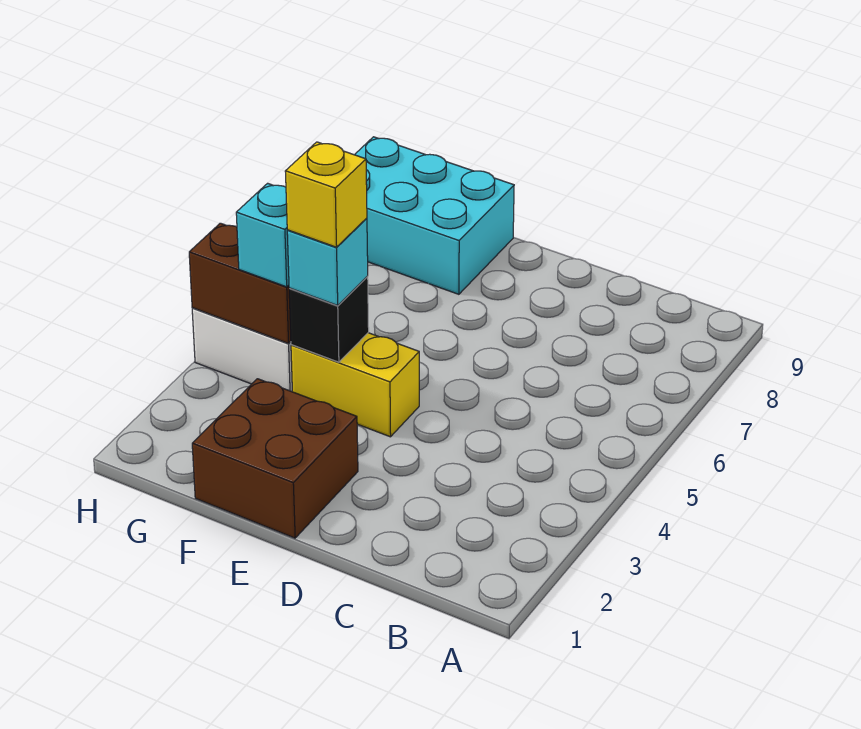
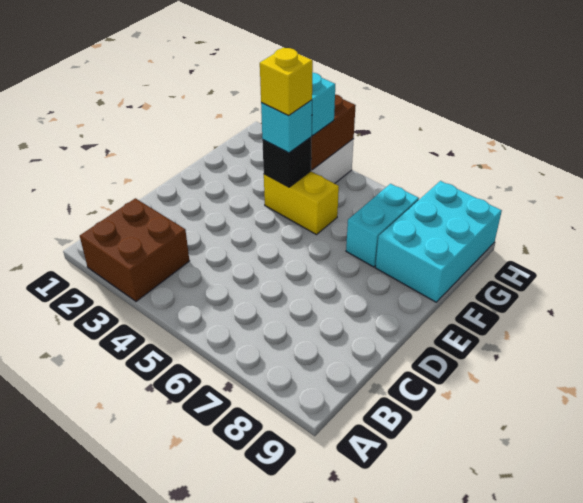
brown 2x2 brick [192,379,358,538] -> brown 2x2 brick moved to [80,198,189,301]
yellow 1x2 brick [291,333,419,437] -> yellow 1x2 brick turned to [264,171,339,235]
none -> cyan 1x2 brick [346,184,419,267]

